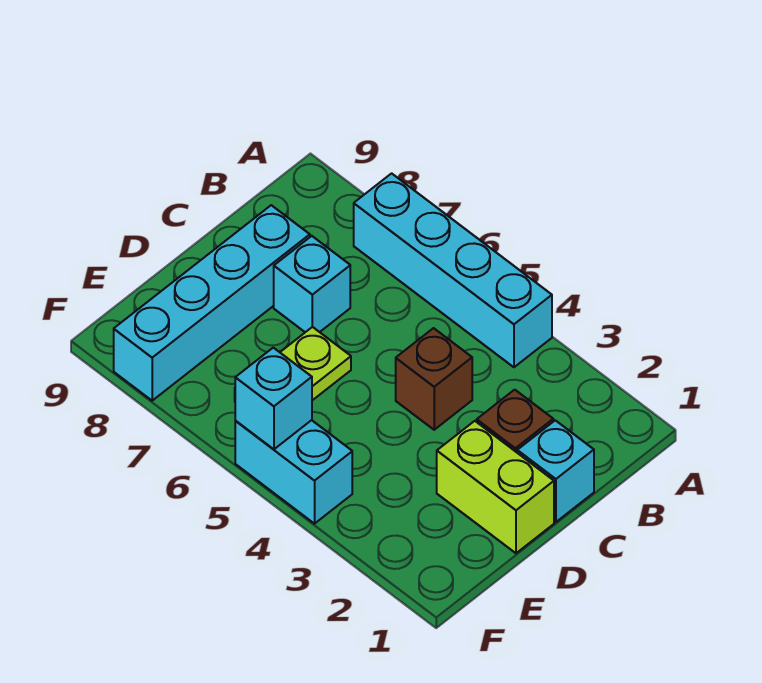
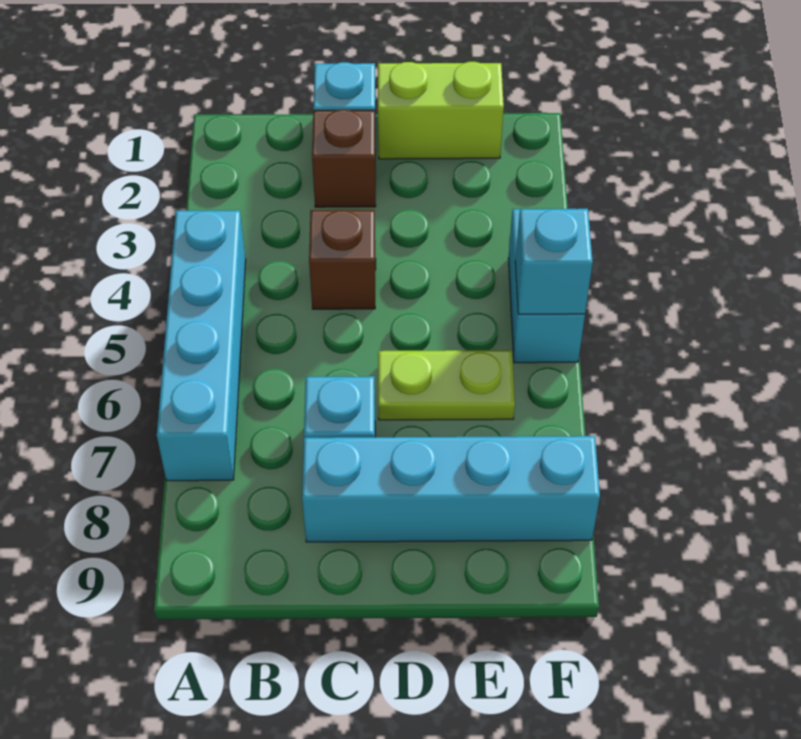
lime 1x2 brick [437,421,554,553] -> lime 1x2 brick turned to [378,62,504,159]

